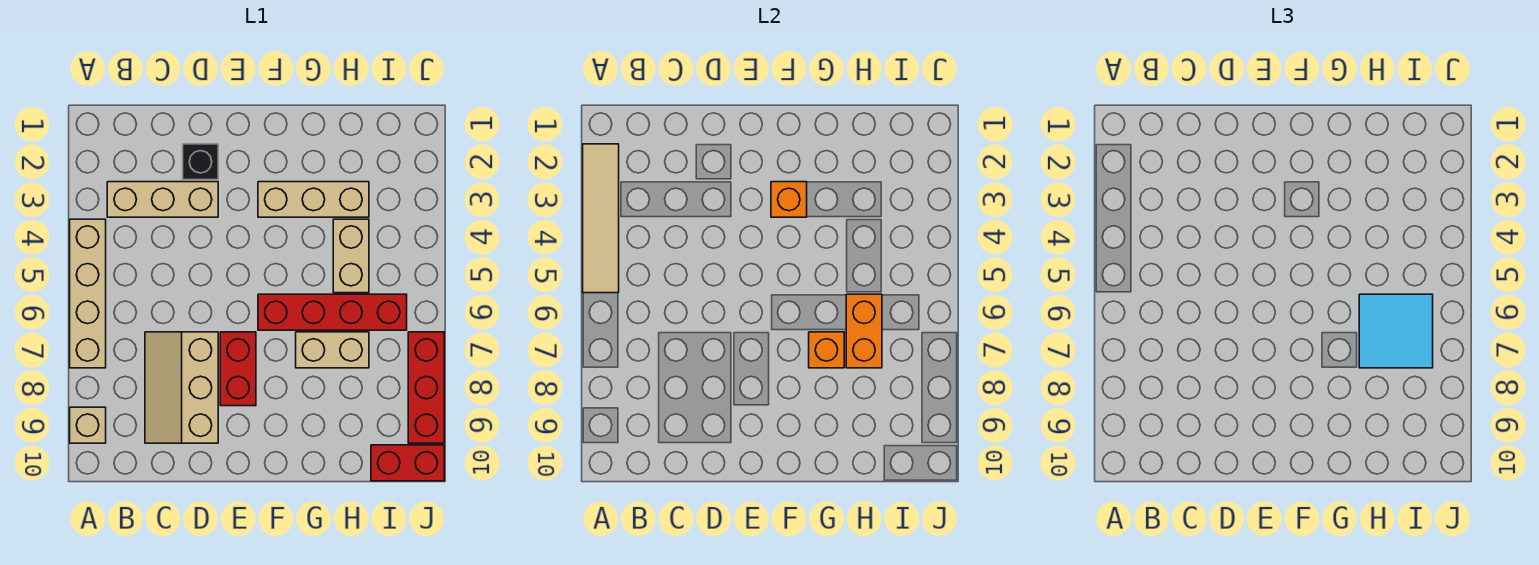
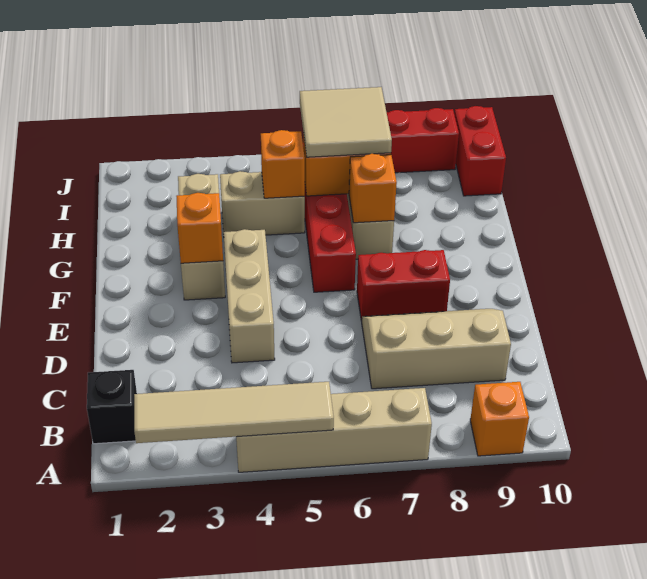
tan 1x1 brick [70,407,106,443] -> orange 1x1 brick [470,382,529,456]
tan 1x3 brick [107,182,218,217] -> tan 1x3 brick moved to [224,229,275,363]
tan 2x3 slope [145,332,218,443] -> tan 2x3 slope turned to [362,309,511,389]
black 1x1 brick [183,144,218,180] -> black 1x1 brick moved to [87,370,137,444]
none -> orange 1x1 brick [261,130,305,198]
cyan 2x2 tile [1359,294,1433,368] -> tan 2x2 tile [300,87,392,157]

